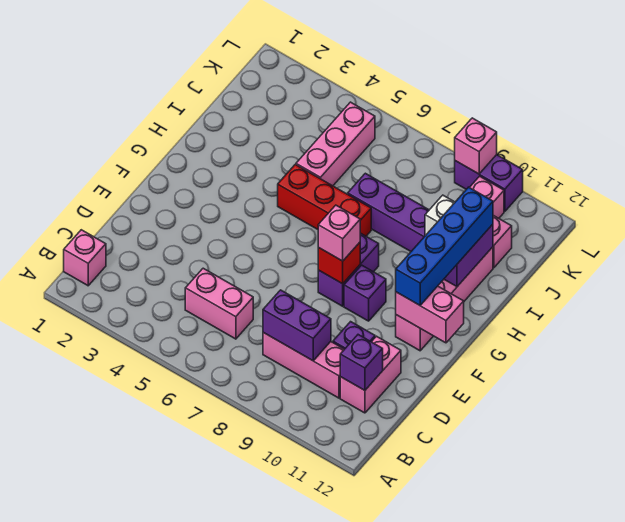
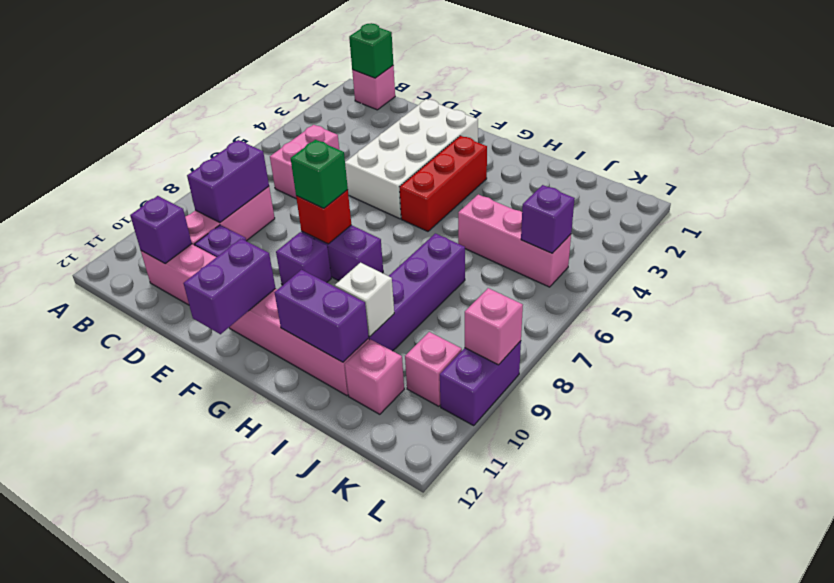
none -> green 1x1 brick [349,23,393,78]
none -> white 2x4 brick [345,99,478,219]
pink 1x1 brick [318,205,360,261] -> green 1x1 brick [291,140,348,208]
pink 1x2 brick [396,286,464,343] -> purple 1x2 brick [183,239,275,334]
blue 1x4 brick [396,187,493,305] -> none
red 1x3 brick [278,165,371,236] -> red 1x3 brick moved to [400,136,487,231]
none -> purple 1x1 brick [521,185,575,253]

